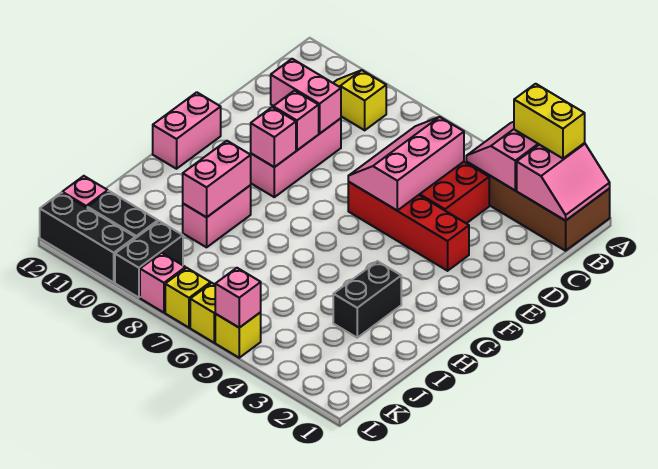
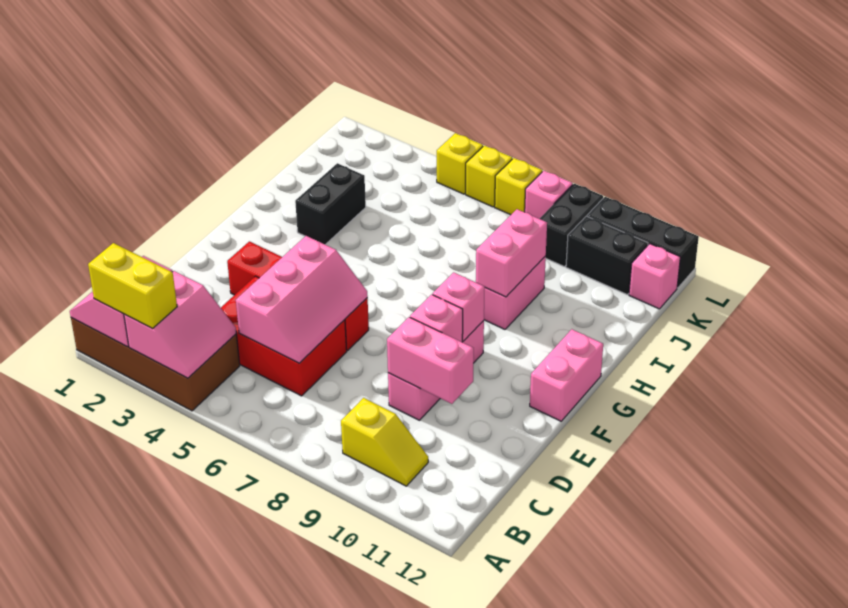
pink 1x1 brick [215,268,261,328] -> none

